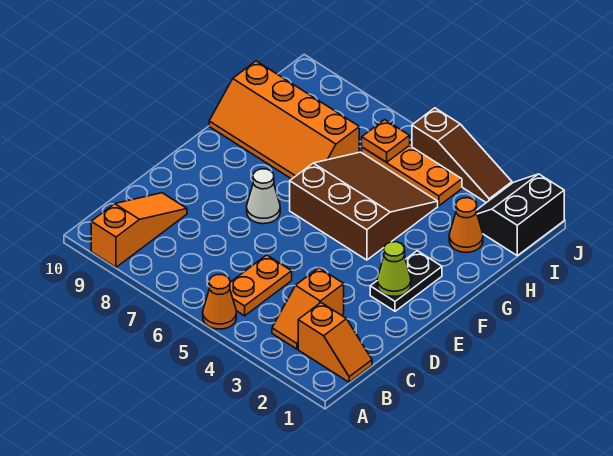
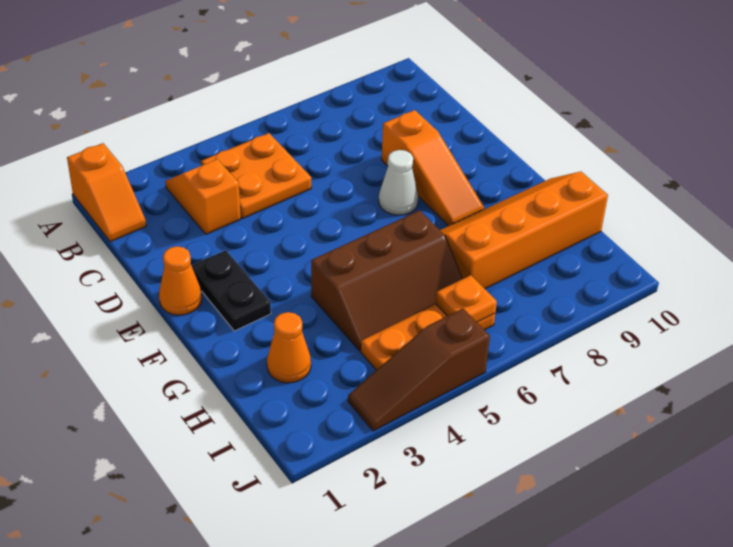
orange 1x1 cone [203,275,236,329] -> orange 1x1 cone moved to [159,246,202,315]
orange 1x3 slope [91,193,187,267] -> orange 1x3 slope moved to [382,110,484,226]
orange 1x2 slope [298,303,372,382] -> orange 1x2 slope turned to [67,143,146,242]
orange 1x2 plate [230,255,292,316] -> orange 2x2 plate [201,133,311,219]
lime 1x1 cone [377,242,411,296] -> none
brown 3x3 slope [290,152,438,260] -> brown 2x3 slope [311,210,463,351]
black 2x2 slope [477,174,564,256] -> none

